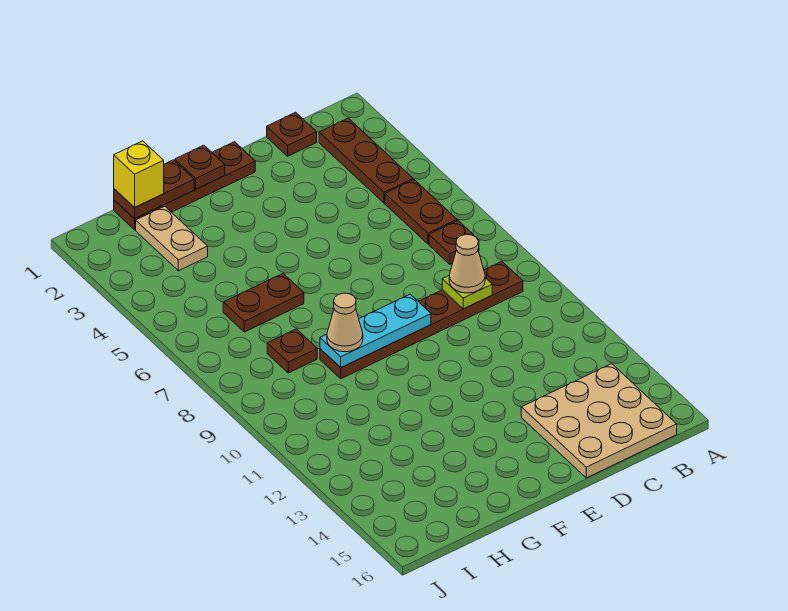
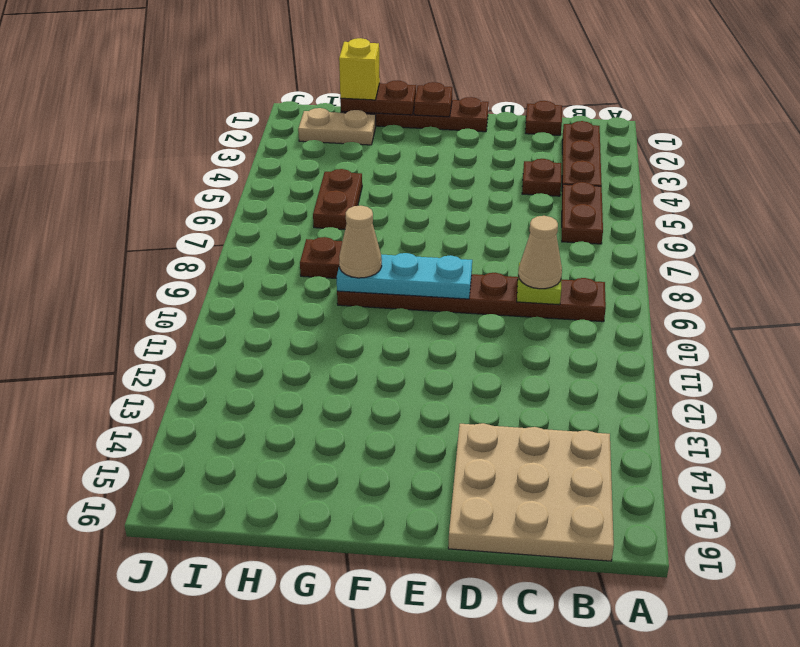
brown 1x1 plate [429,221,479,264] -> brown 1x1 plate moved to [522,159,561,196]
brown 1x2 plate [223,274,304,332] -> brown 1x2 plate turned to [313,169,362,229]
tan 1x2 plate [136,206,208,271] -> tan 1x2 plate turned to [298,108,376,145]

